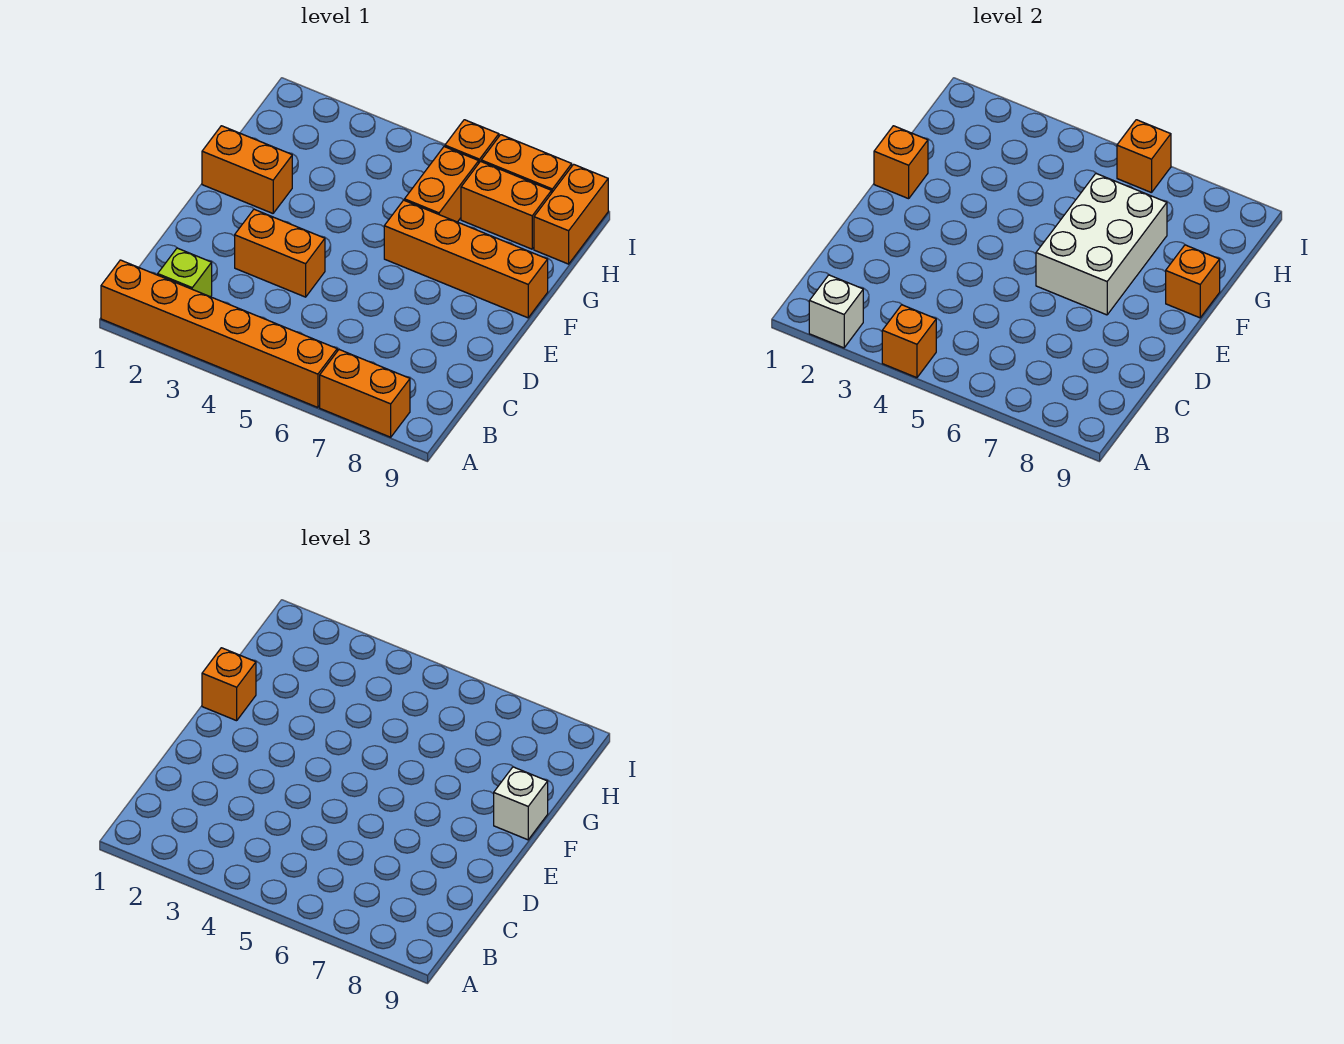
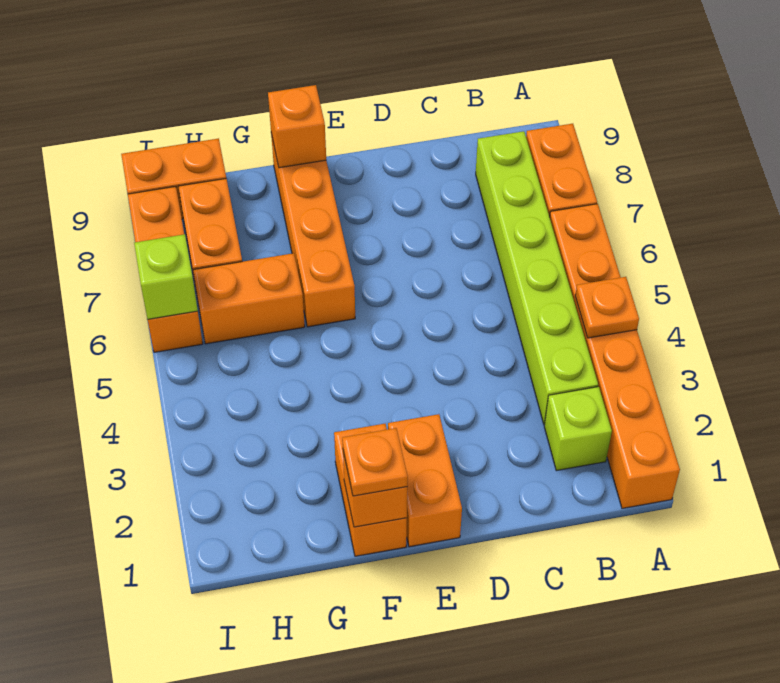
white 1x1 brick [809,275,863,348] -> none
orange 1x1 brick [882,305,936,378] -> orange 1x1 plate [575,277,639,338]
none -> lime 1x6 brick [476,131,598,424]
orange 1x2 brick [235,209,325,297] -> orange 1x2 brick moved to [388,414,462,547]
white 2x3 brick [1036,174,1167,315] -> none
orange 1x1 brick [202,648,256,721] -> orange 1x1 plate [342,428,408,496]
white 1x1 brick [494,767,548,840] -> none
orange 1x1 brick [1117,120,1171,193] -> lime 1x1 brick [134,234,198,319]

